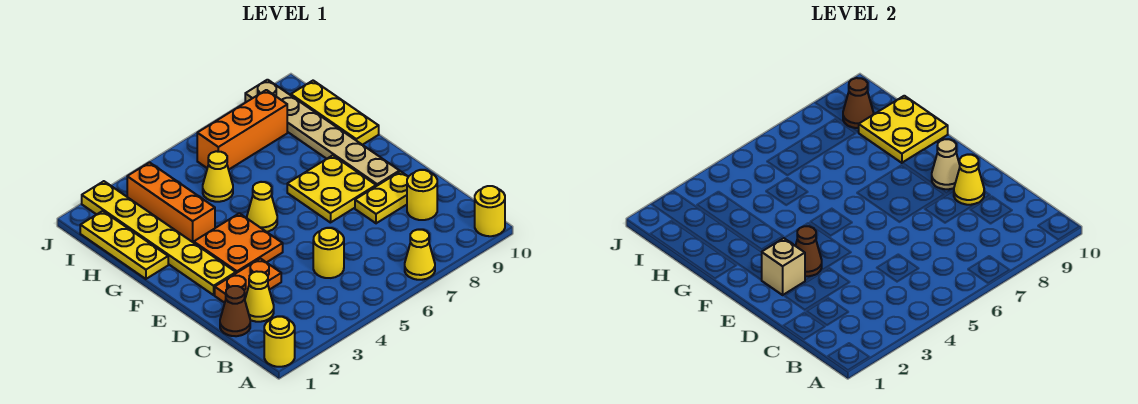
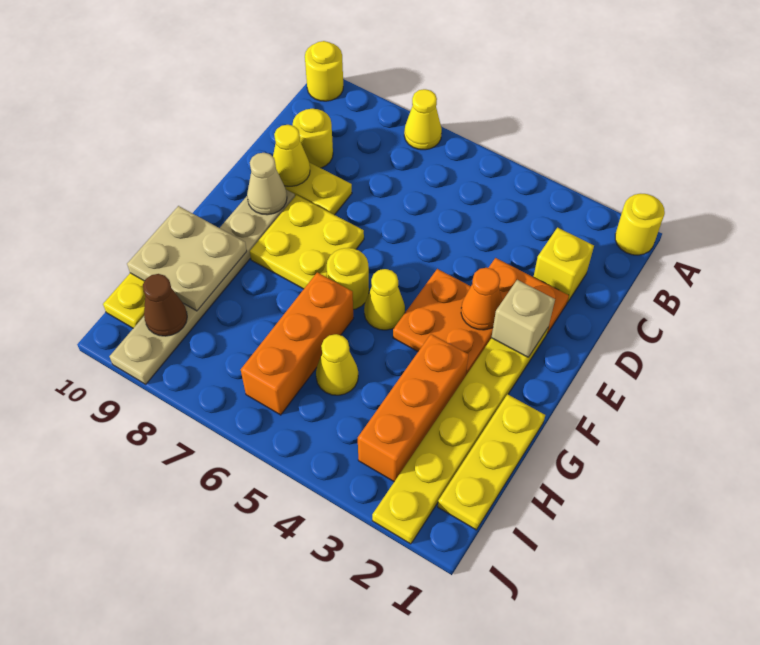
brown 1x1 cone [220,286,250,336] -> none
yellow 1x1 cone [245,271,274,322] -> yellow 1x1 brick [534,228,594,302]
yellow 1x1 round brick [313,228,344,278] -> yellow 1x1 round brick moved to [327,248,369,310]
brown 1x1 cone [796,226,822,276] -> orange 1x1 cone [461,268,502,330]
yellow 2x2 plate [858,96,948,163] -> tan 2x2 plate [127,206,247,311]
orange 1x3 brick [197,90,287,169] -> orange 1x3 brick turned to [241,272,354,415]

